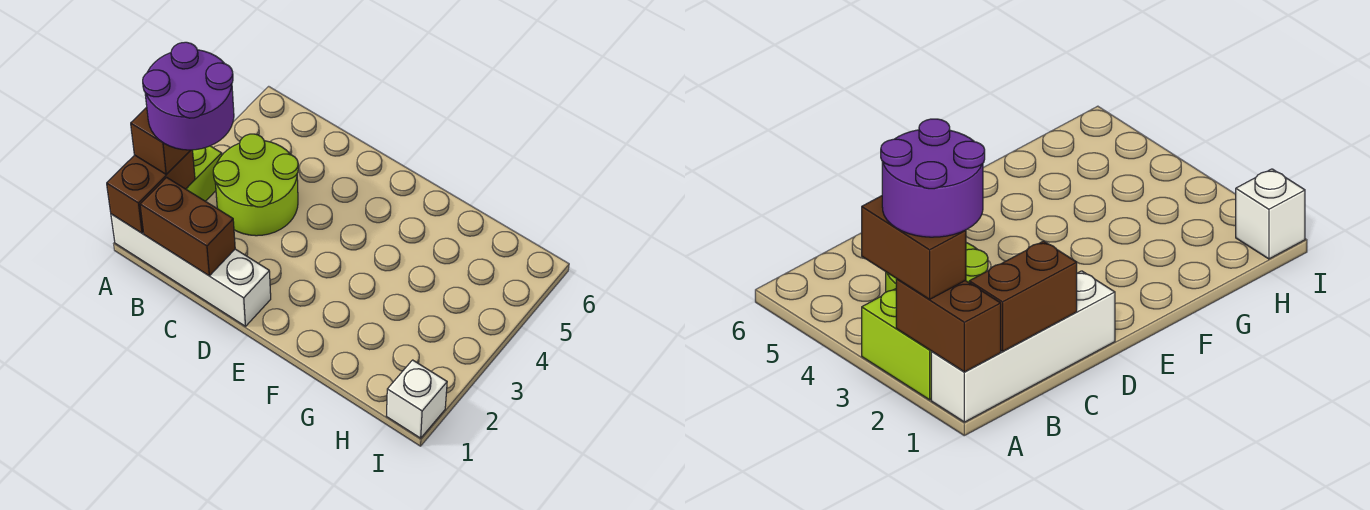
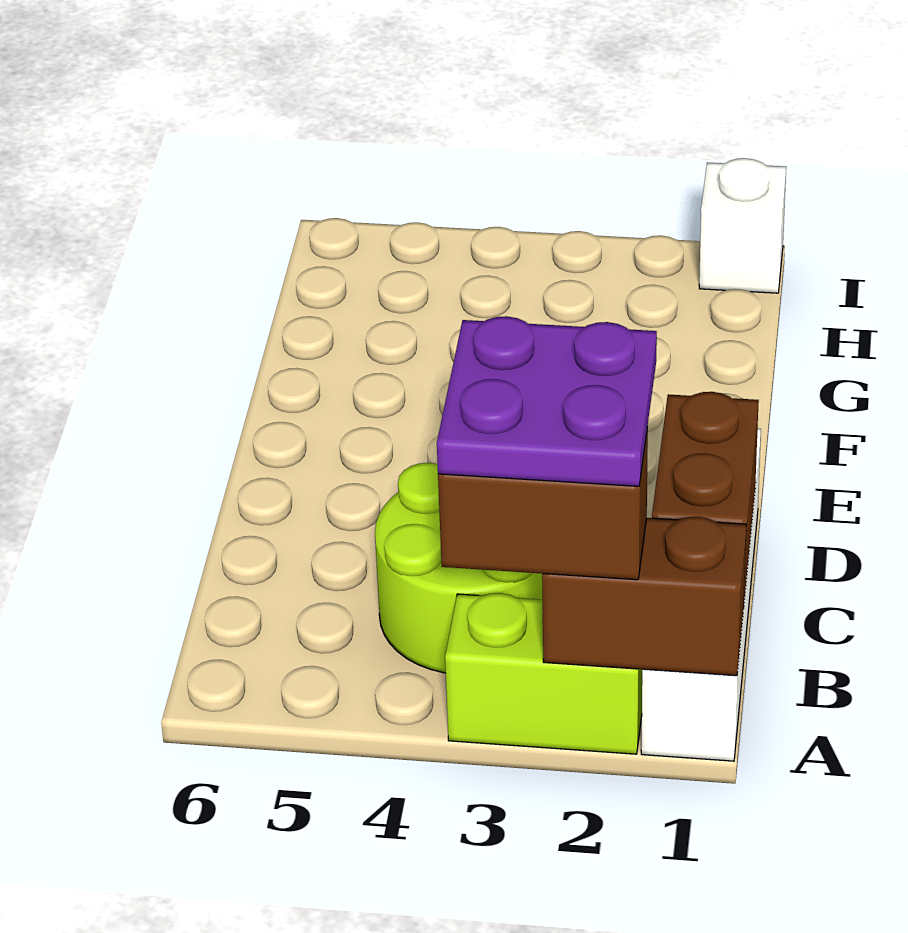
purple 2x2 round brick [143,42,234,150] -> purple 2x2 plate [437,316,657,486]

